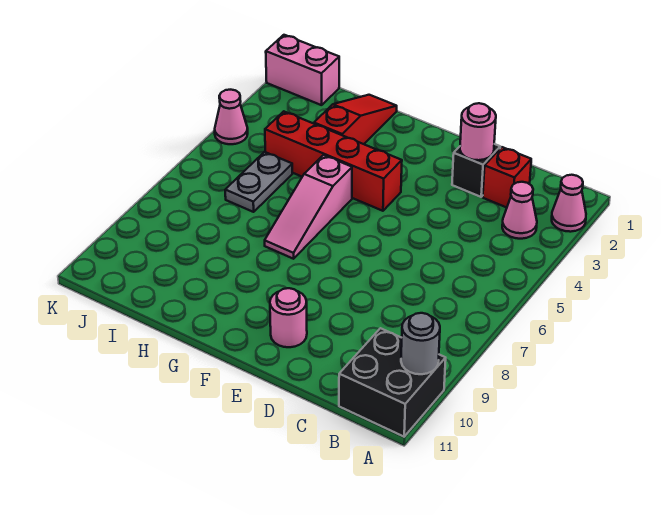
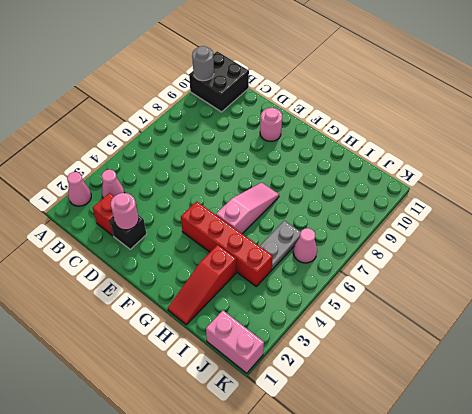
pink 1x1 cone [215,90,248,144] -> pink 1x1 cone moved to [293,228,317,263]

